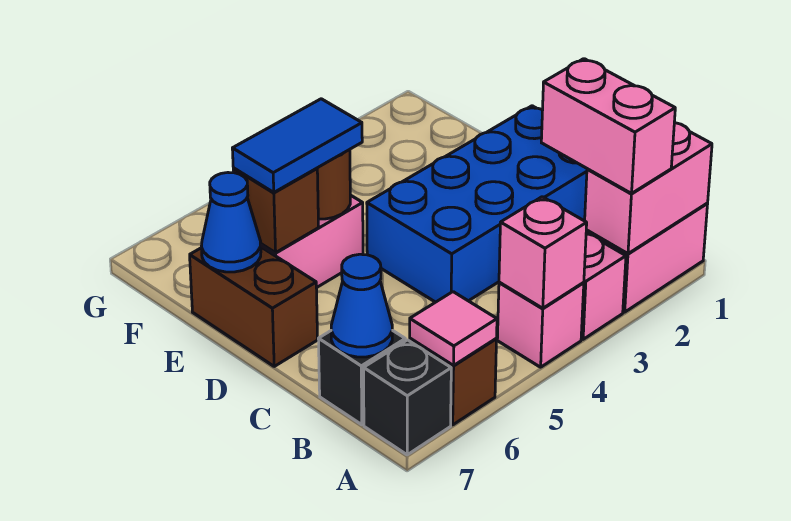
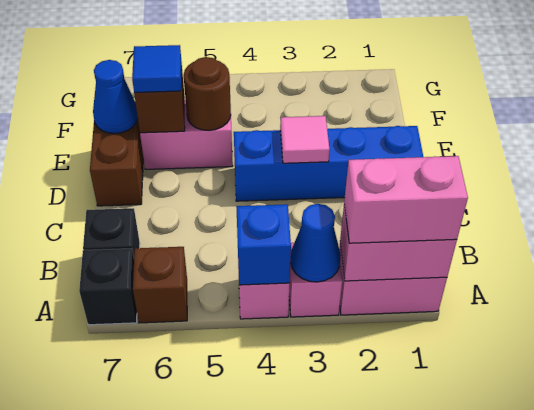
pink 1x2 brick [541,59,675,193] -> pink 1x2 brick turned to [344,156,468,243]
pink 1x1 brick [499,197,587,308] -> blue 1x1 brick [236,204,291,285]
pink 1x1 tile [410,292,497,365] -> pink 1x1 tile moved to [280,116,330,163]
blue 1x1 cone [331,254,392,357] -> blue 1x1 cone moved to [290,204,341,282]
blue 2x4 brick [367,106,587,302] -> blue 1x4 brick [234,126,423,201]
blue 1x2 tile [232,99,362,192] -> blue 1x1 tile [132,45,181,92]

